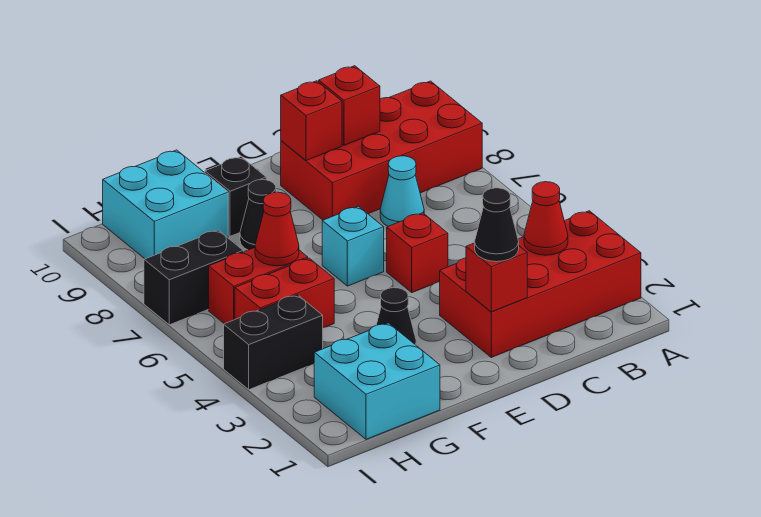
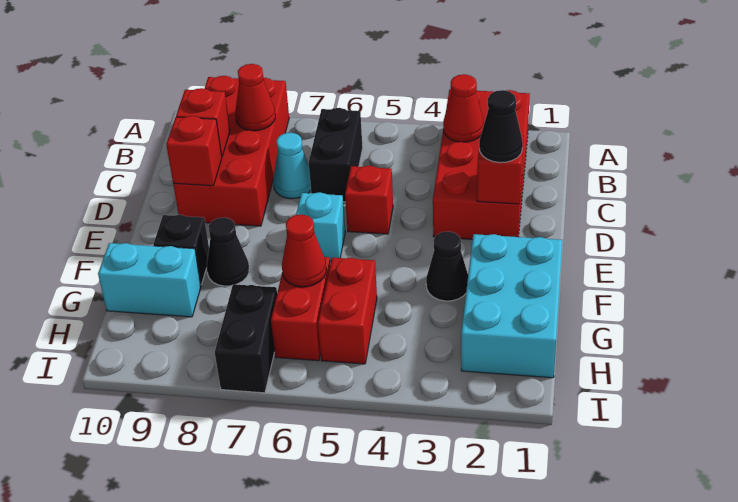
none -> red 1x1 cone [235,64,275,131]
cyan 2x2 brick [314,323,440,439] -> cyan 2x3 brick [461,234,562,378]
cyan 2x2 brick [103,150,228,259] -> cyan 1x2 brick [98,243,201,317]
black 1x2 brick [224,295,323,390] -> black 1x2 brick moved to [309,108,363,202]

